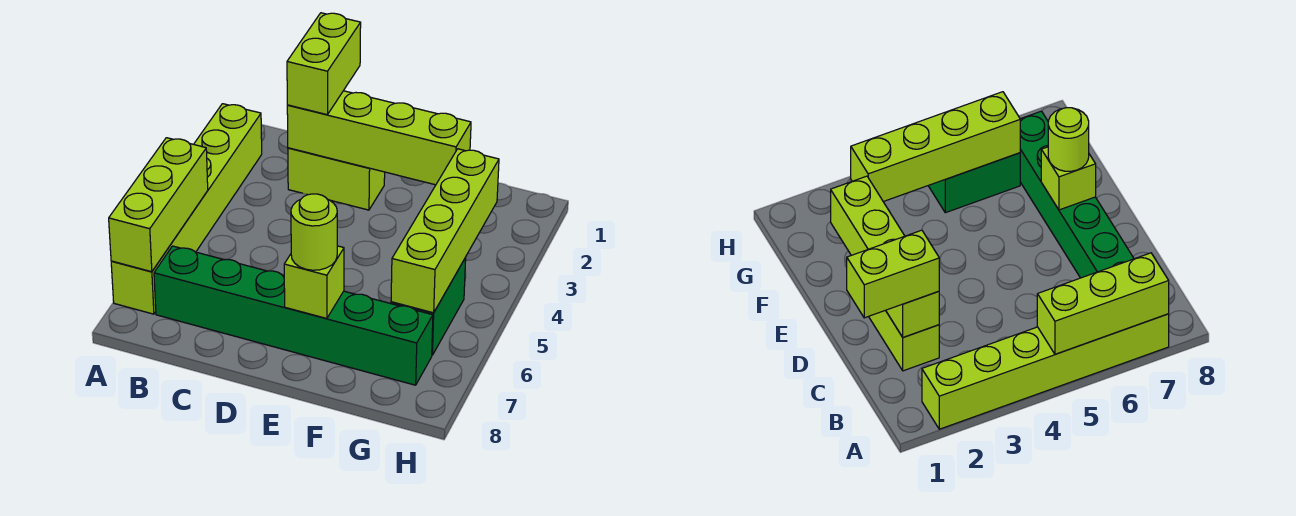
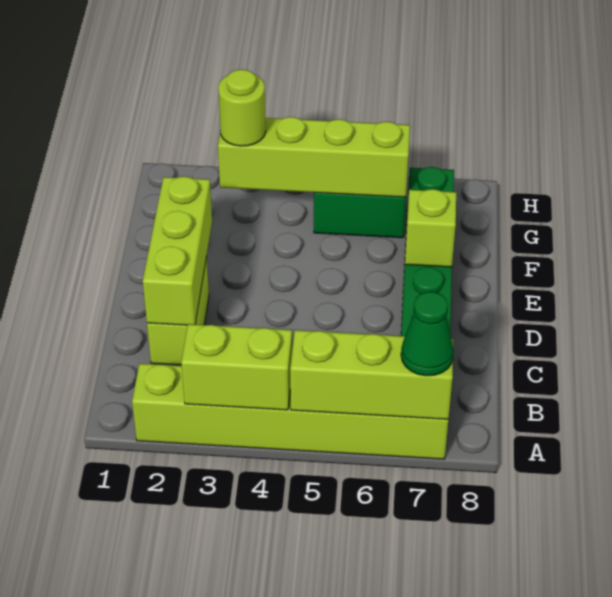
none -> green 1x1 cone [401,292,454,376]
lime 1x2 brick [287,13,361,115] -> lime 1x2 brick moved to [181,324,292,410]
lime 1x4 brick [287,91,471,185] -> lime 1x3 brick [143,176,212,325]
lime 1x1 round brick [291,194,337,270] -> lime 1x1 round brick moved to [218,69,266,146]

